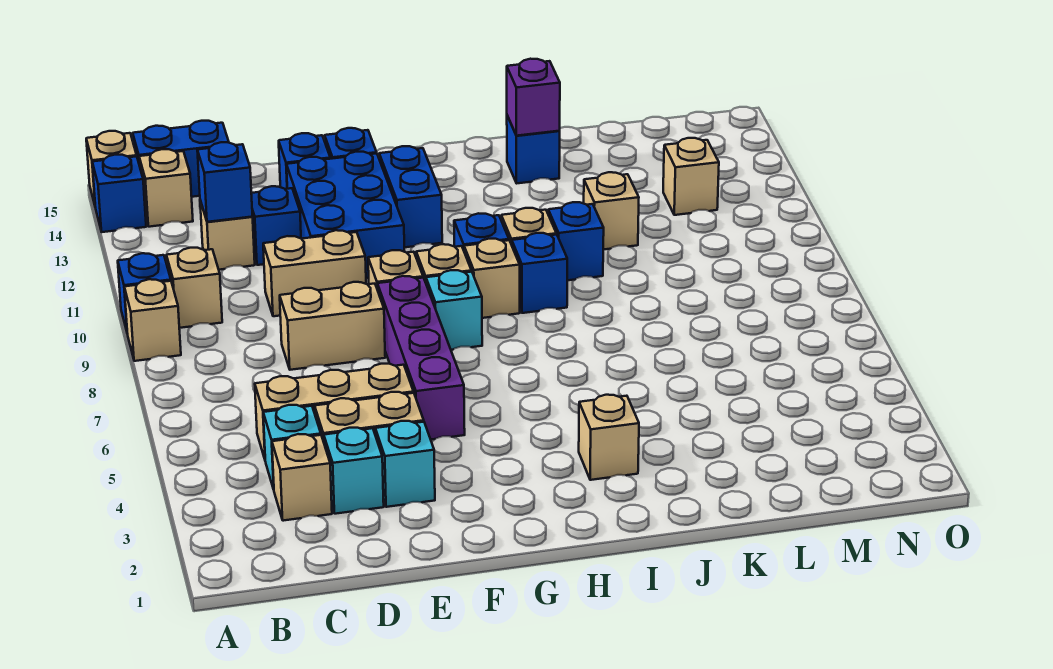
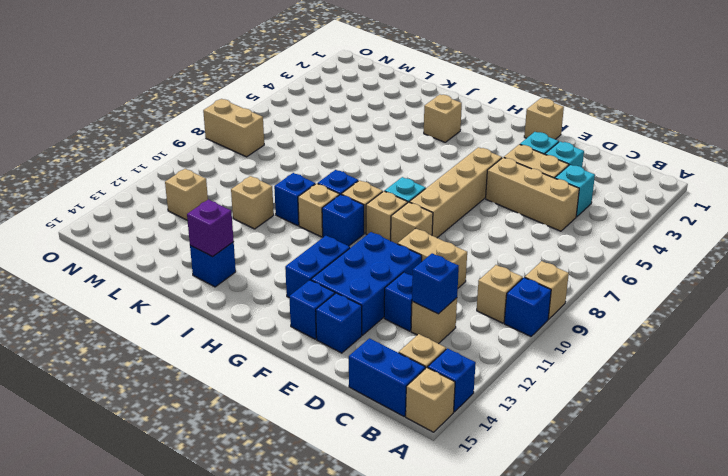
tan 1x1 brick [272,434,332,521] -> tan 1x1 brick moved to [524,98,564,139]
tan 1x2 brick [280,282,385,370] -> tan 1x2 brick moved to [203,99,264,157]
purple 1x4 brick [377,276,465,439] -> tan 1x4 brick [410,147,502,238]

